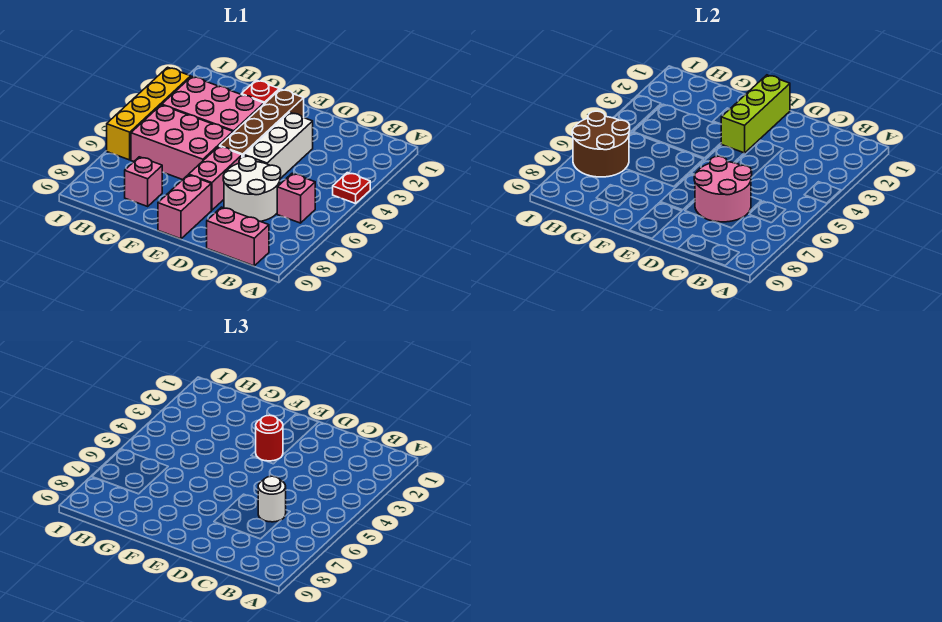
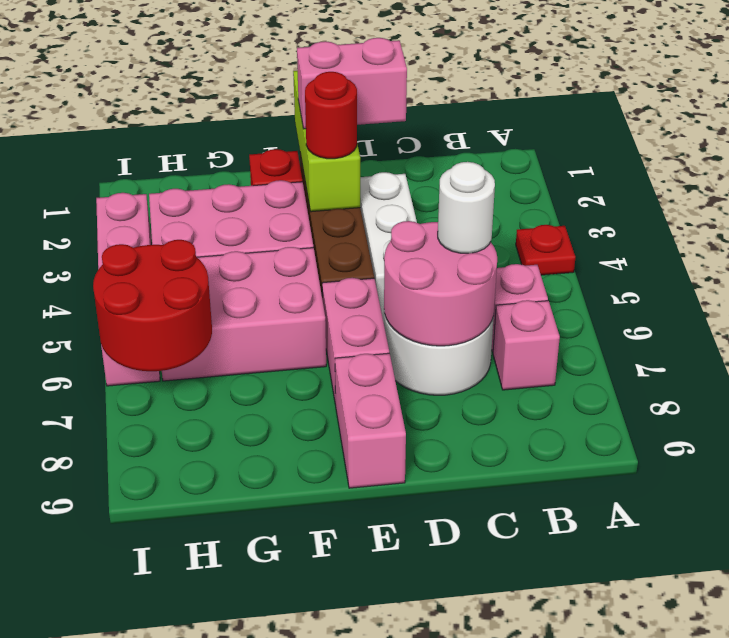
pink 1x2 brick [207,207,269,266] -> pink 1x2 brick moved to [297,38,407,129]
pink 1x1 brick [125,157,162,206] -> pink 1x1 brick moved to [493,300,560,390]
brown 2x2 round brick [572,111,630,177] -> red 2x2 round brick [93,240,212,371]
yellow 1x4 brick [107,67,191,160] -> pink 1x4 brick [96,193,160,386]

